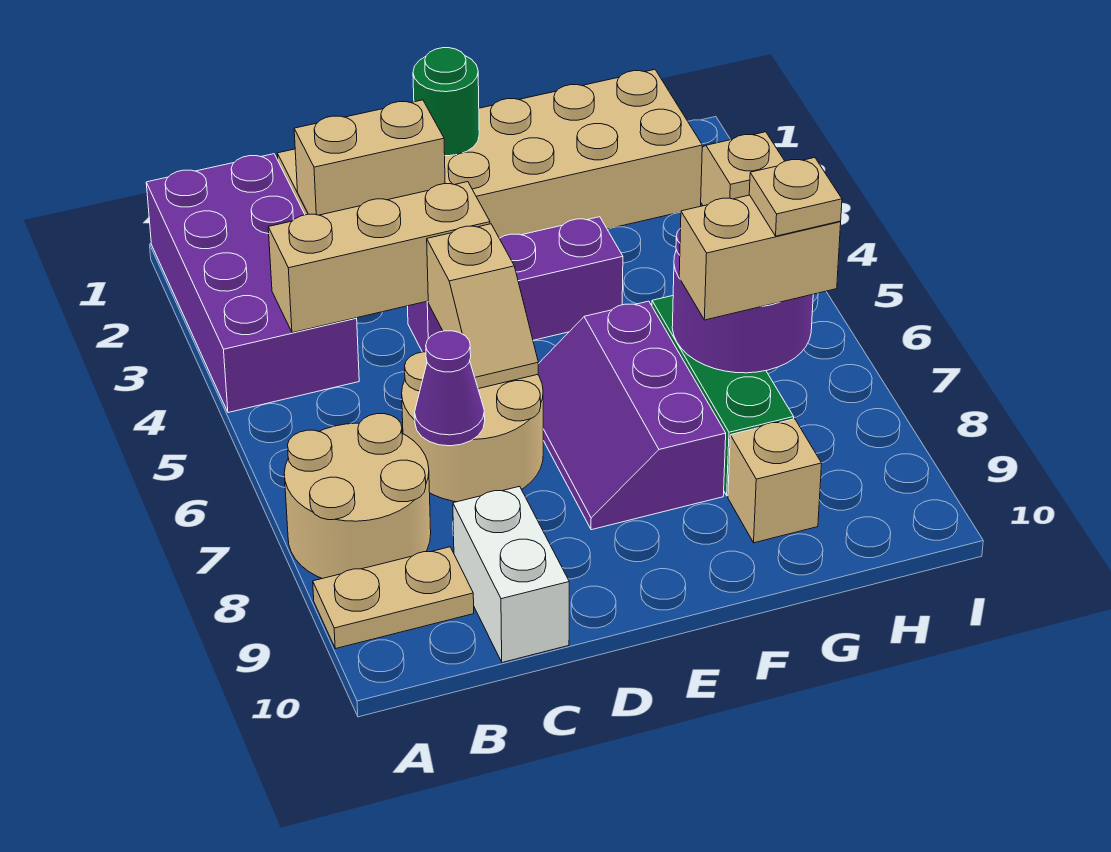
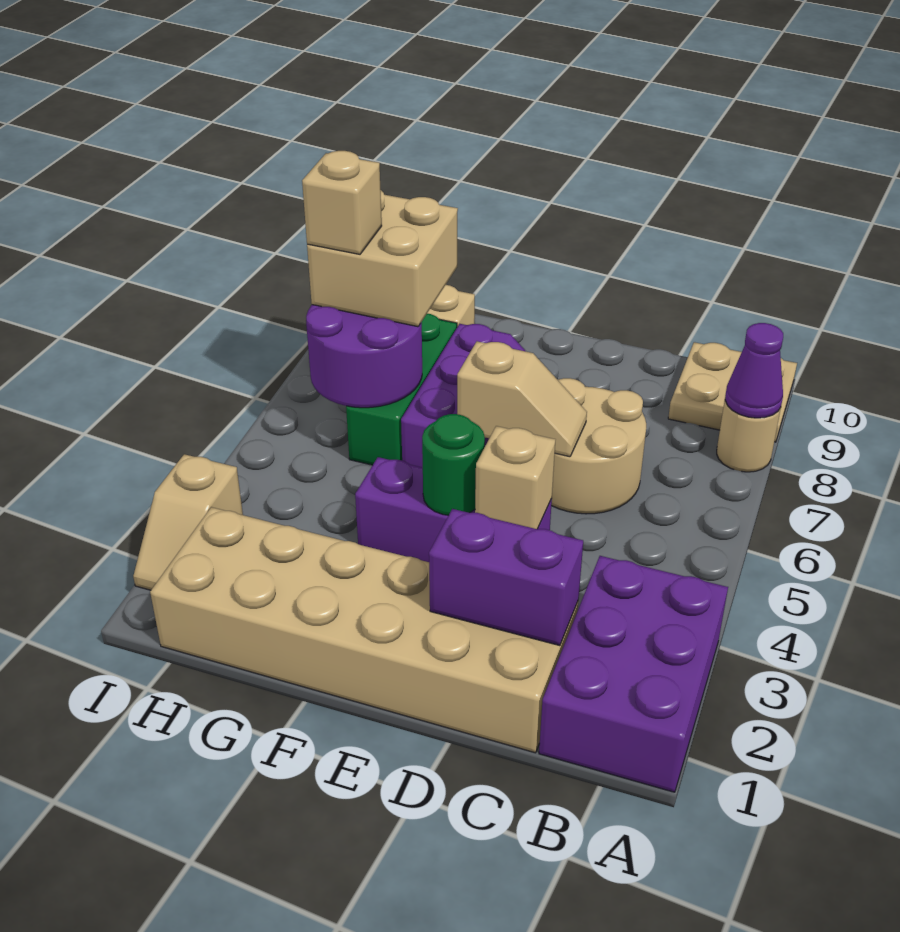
purple 2x4 brick [146,154,359,413] -> purple 2x3 brick [539,556,728,792]
tan 2x2 round brick [284,414,431,579] -> tan 1x1 round brick [717,401,781,472]
tan 1x2 plate [313,547,474,649] -> tan 2x2 plate [668,342,797,442]
tan 1x3 brick [268,182,490,333] -> tan 1x1 brick [475,426,555,529]
tan 1x2 brick [294,100,445,215] -> purple 1x2 brick [429,509,583,646]
purple 1x1 cone [415,331,485,446] -> purple 1x1 cone moved to [725,323,783,418]
white 1x2 brick [453,486,569,663] -> none
tan 1x2 slope [427,224,538,389] -> tan 1x2 slope turned to [457,341,587,457]
green 1x1 round brick [413,48,479,156] -> green 1x1 round brick moved to [422,414,485,515]
tan 1x2 brick [679,195,841,320] -> tan 2x2 brick [307,191,458,327]
tan 1x1 plate [749,158,842,236] -> tan 1x1 brick [302,151,382,254]

